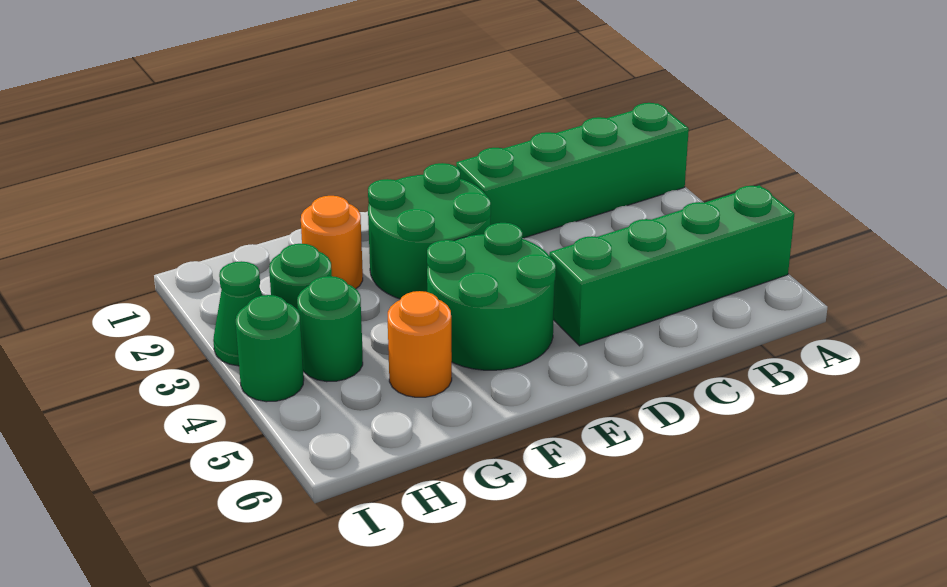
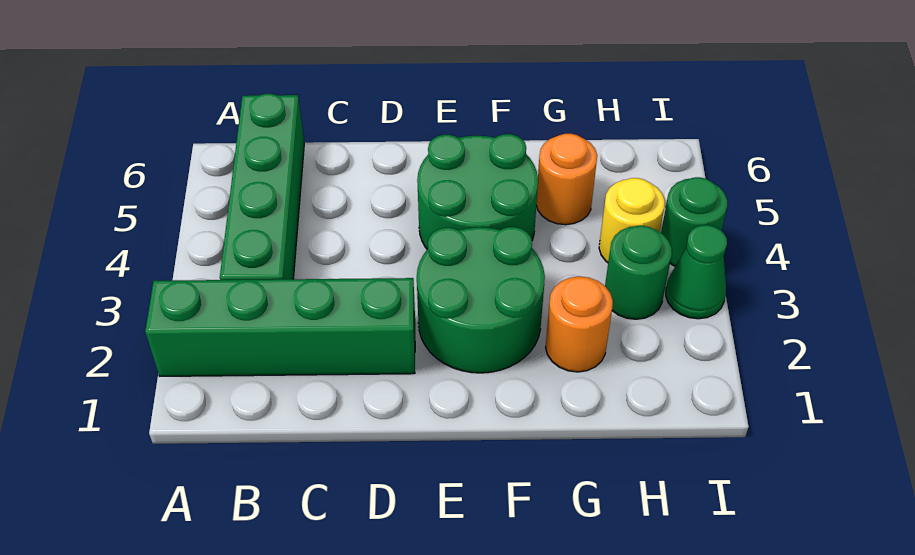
green 1x4 brick [549,185,794,346] -> green 1x4 brick turned to [220,94,304,280]
green 1x1 round brick [297,276,363,382] -> yellow 1x1 round brick [599,178,665,263]

